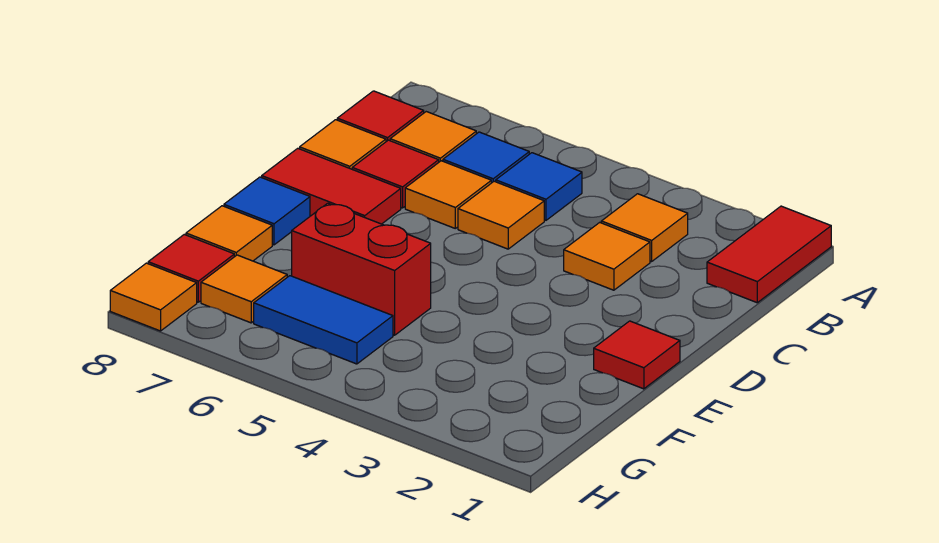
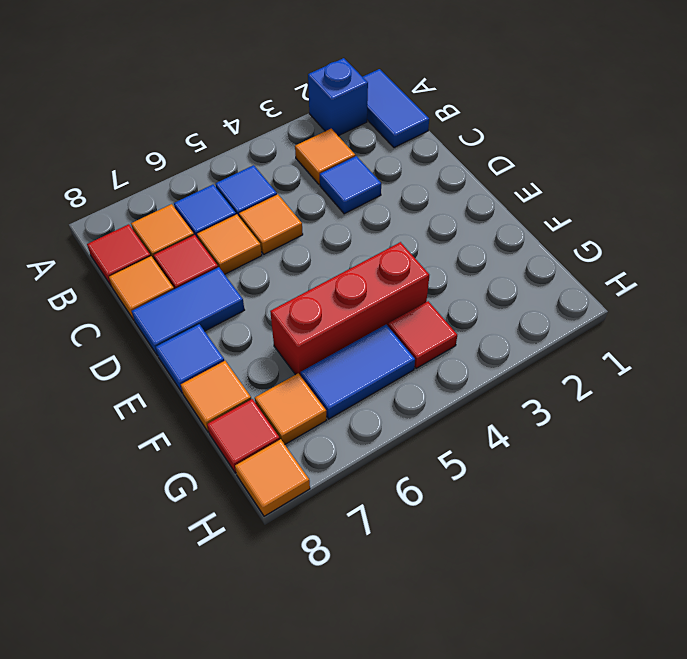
red 1x2 tile [707,206,831,303] -> blue 1x2 tile [363,69,429,148]
none -> blue 1x1 brick [308,58,368,136]
orange 1x1 tile [564,222,650,290] -> blue 1x1 tile [320,156,381,214]
red 1x2 tile [262,148,401,224] -> blue 1x2 tile [132,267,244,356]
red 1x1 tile [594,321,680,389] -> red 1x1 tile moved to [388,301,457,368]
red 1x2 brick [292,203,431,335] -> red 1x3 brick [270,242,429,376]

